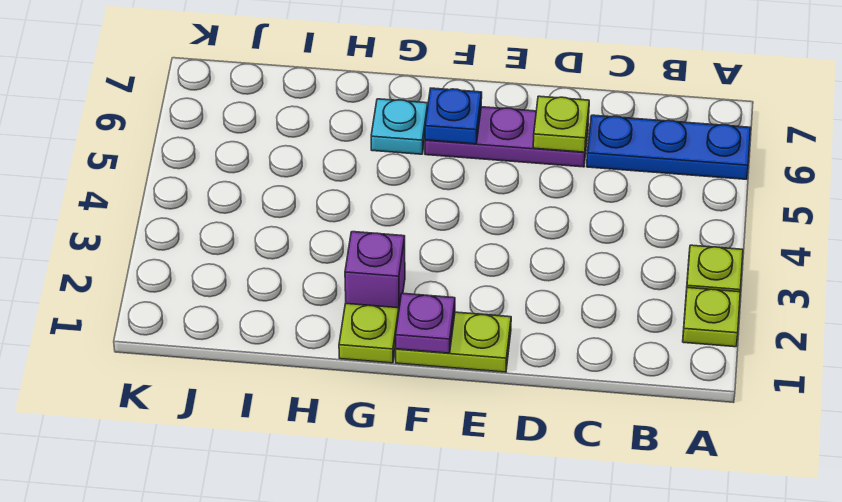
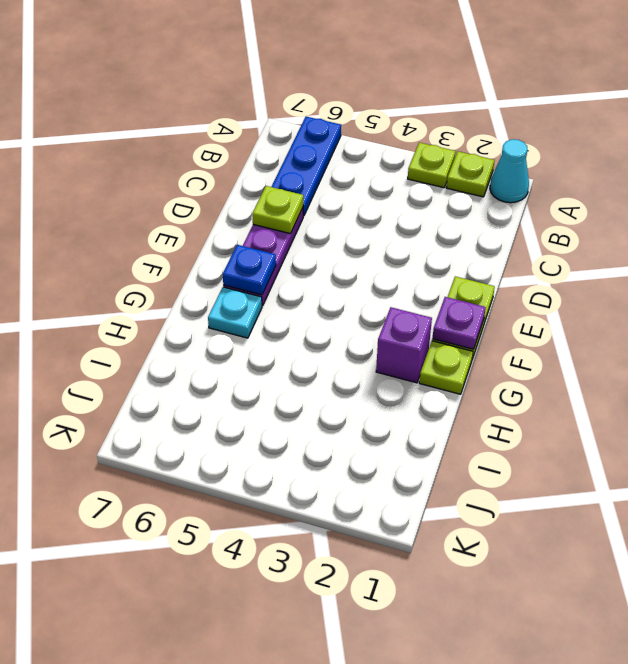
none -> cyan 1x1 cone [490,139,529,203]

